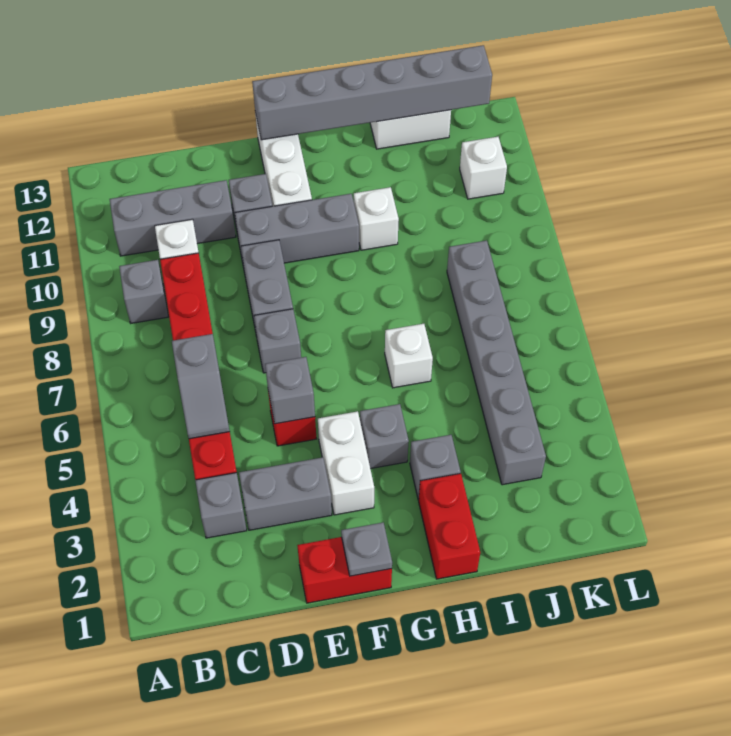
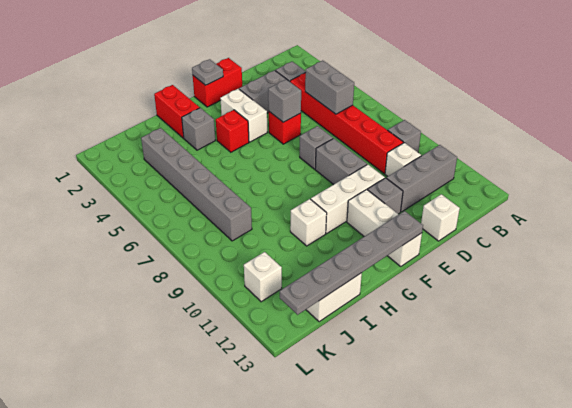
grey 1x2 slope [172,334,230,439] -> grey 1x2 brick [305,61,354,114]
grey 1x3 brick [235,194,359,263] -> white 1x3 brick [311,164,385,233]
grey 1x6 brick [252,45,492,140] -> grey 1x6 plate [280,211,423,315]
grey 1x1 brick [360,404,409,469] -> red 1x1 brick [216,110,249,152]
white 1x1 brick [385,324,433,388] -> white 1x1 brick moved to [421,194,460,241]

